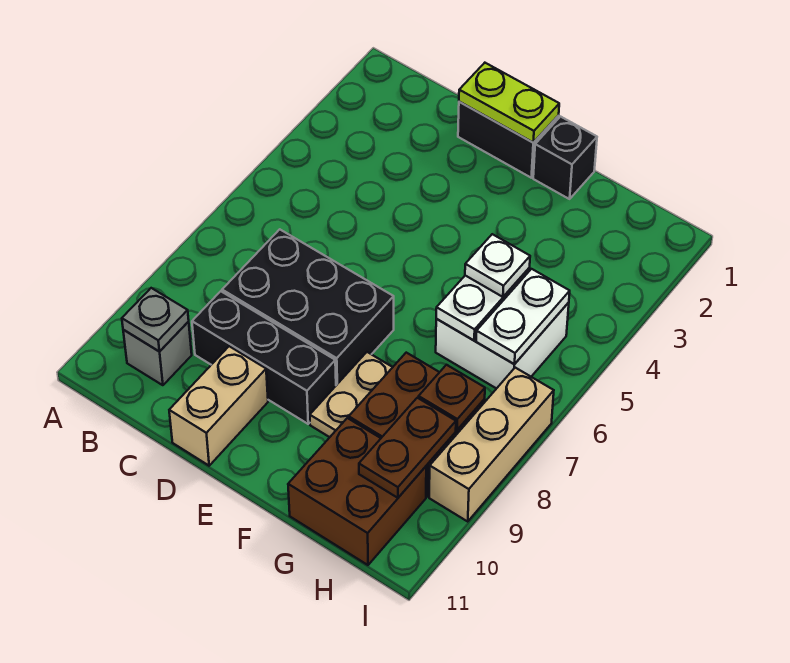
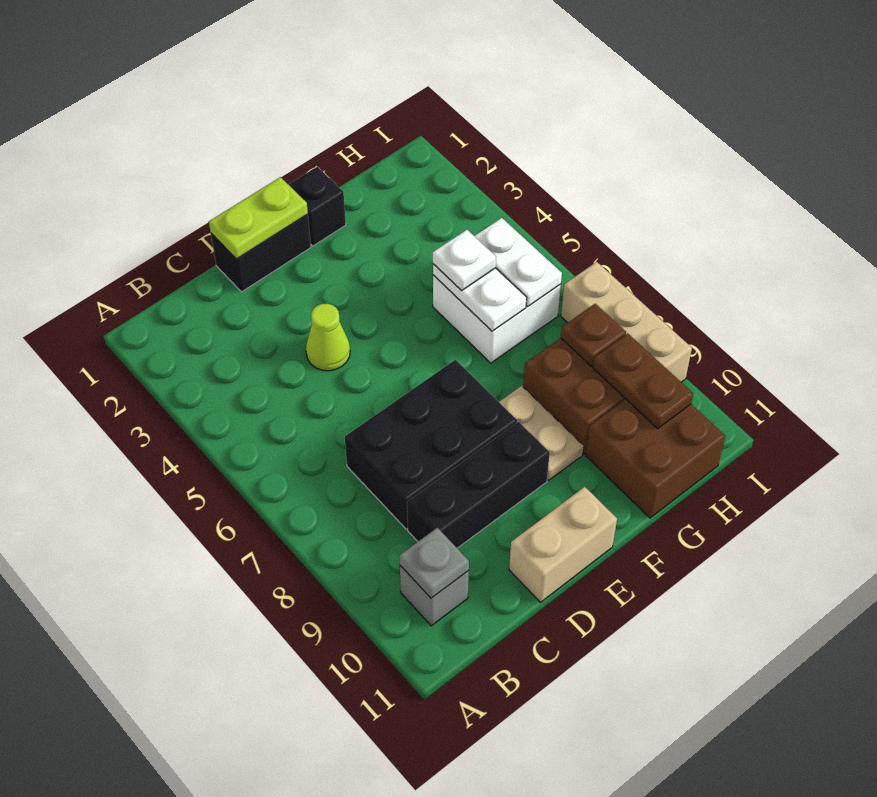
none -> lime 1x1 cone [306,304,350,371]
tan 1x2 brick [169,346,268,466] -> tan 1x2 brick turned to [509,487,617,602]

